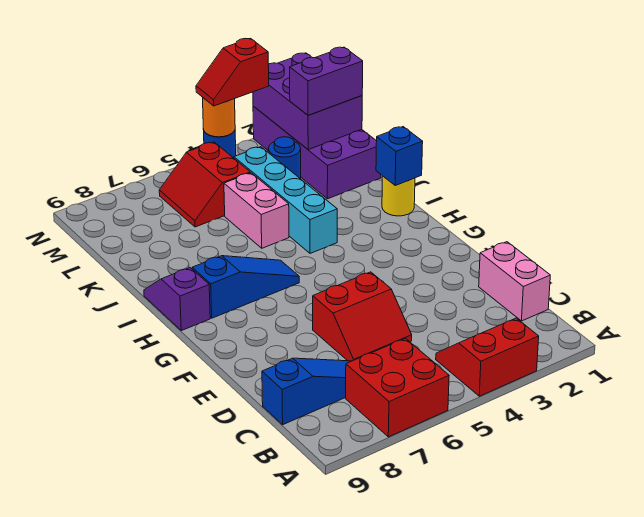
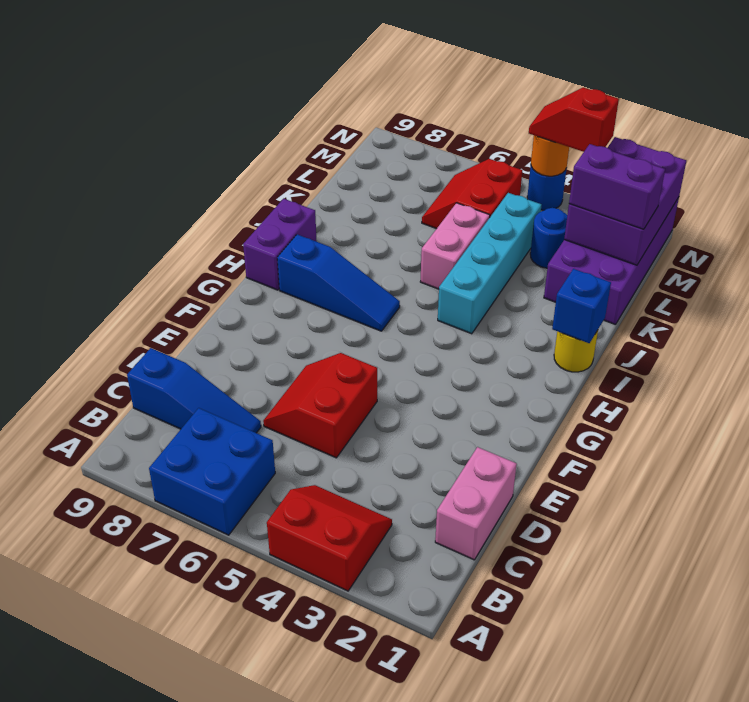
red 2x2 brick [346,338,449,437] -> blue 2x2 brick [149,408,275,535]
red 2x2 slope [313,272,412,361] -> red 2x2 slope turned to [263,353,377,458]
purple 1x2 slope [144,268,210,331] -> purple 1x2 brick [243,199,317,290]

